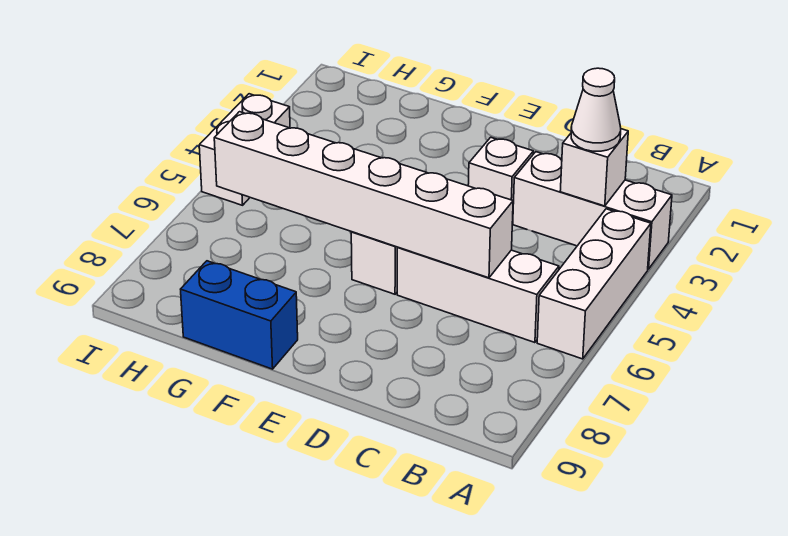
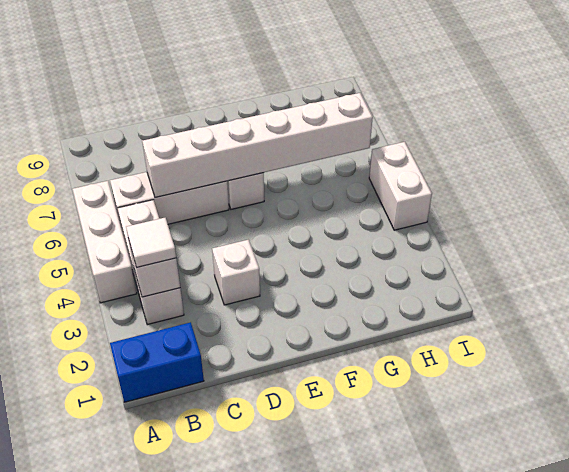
white 1x3 brick [513,152,672,269] -> white 1x3 brick turned to [118,200,184,325]
white 1x1 cone [571,68,621,151] -> white 1x1 tile [126,218,176,268]
blue 1x2 brick [181,261,298,369] -> blue 1x2 brick moved to [110,322,204,402]

